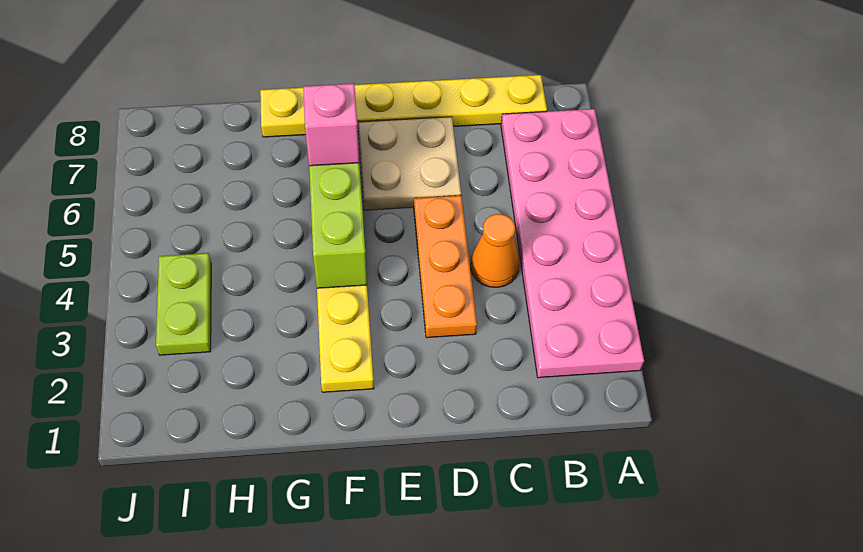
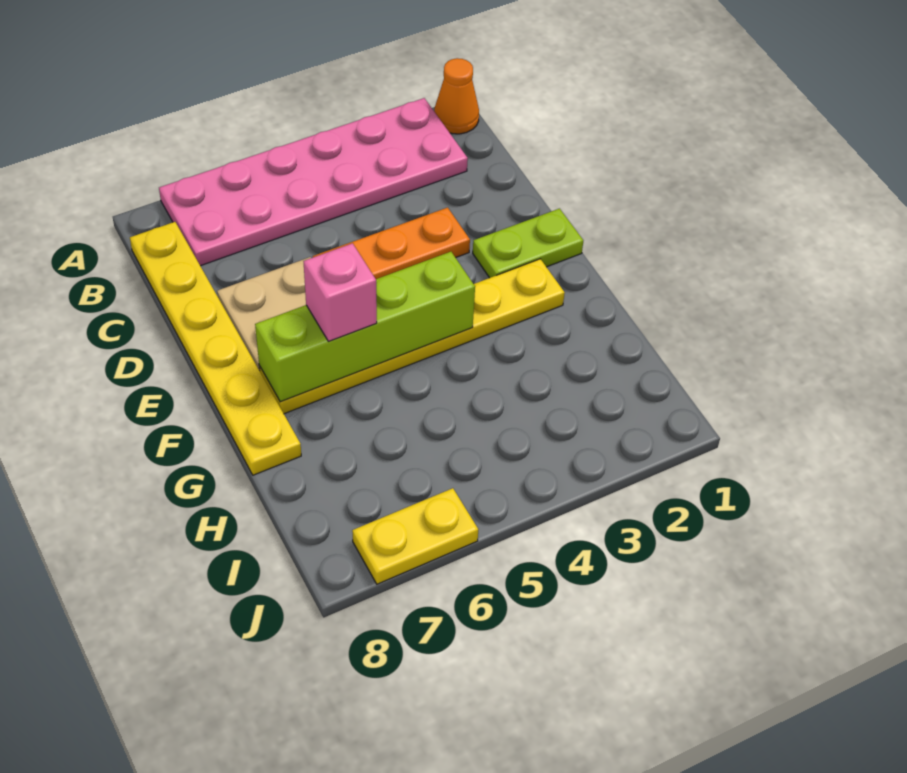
orange 1x1 cone [471,214,520,287] -> orange 1x1 cone moved to [434,58,479,134]
lime 1x2 plate [156,253,211,355] -> lime 1x2 plate moved to [473,209,583,278]
none -> yellow 1x2 plate [352,488,478,584]

